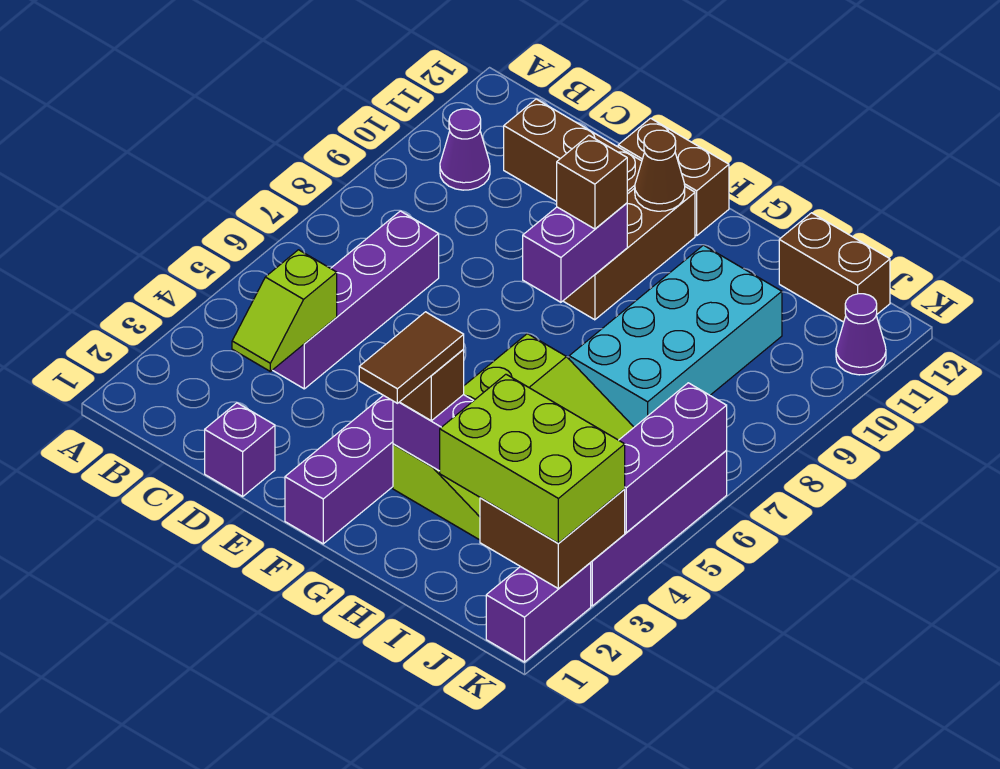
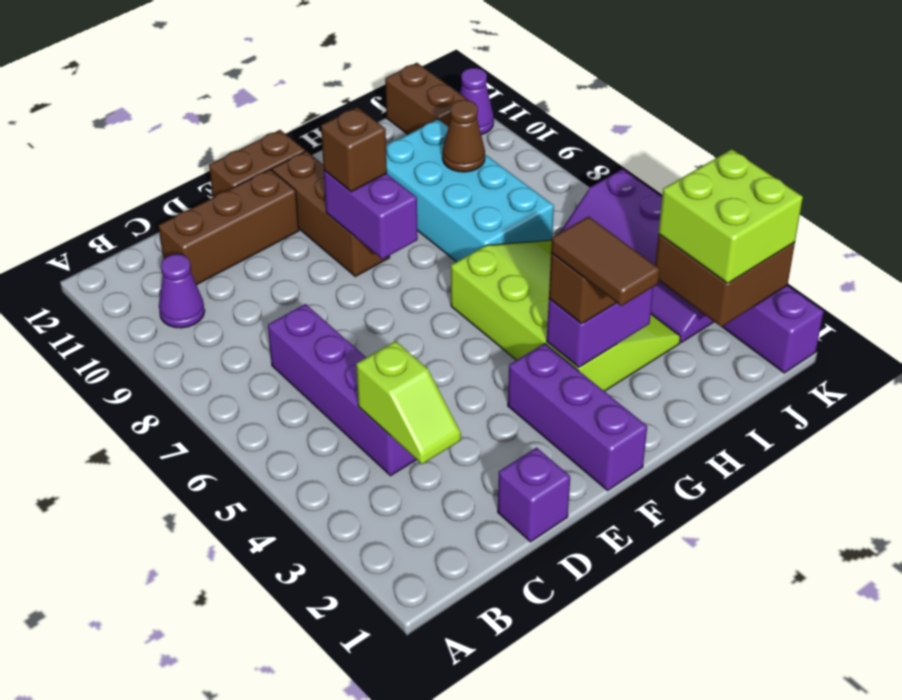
brown 1x1 cone [635,130,685,211] -> brown 1x1 cone moved to [442,100,485,172]
lime 2x3 brick [440,374,625,543] -> lime 2x2 brick [658,149,803,283]
brown 1x2 brick [779,213,890,322] -> brown 1x2 brick turned to [385,63,468,134]
purple 1x3 brick [619,383,727,532] -> none

